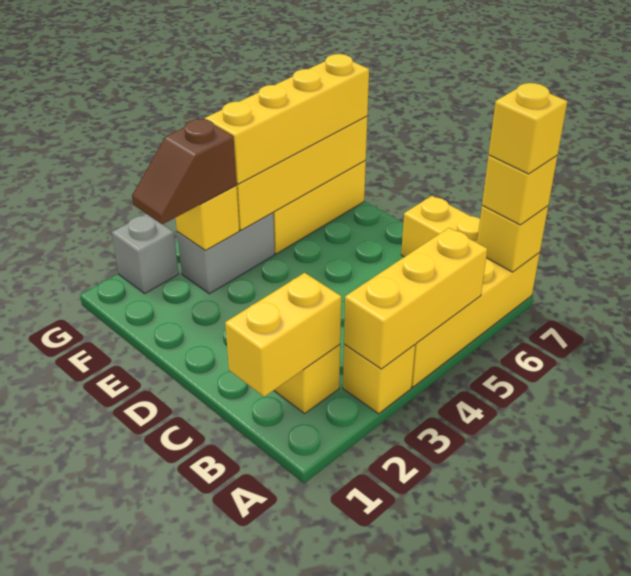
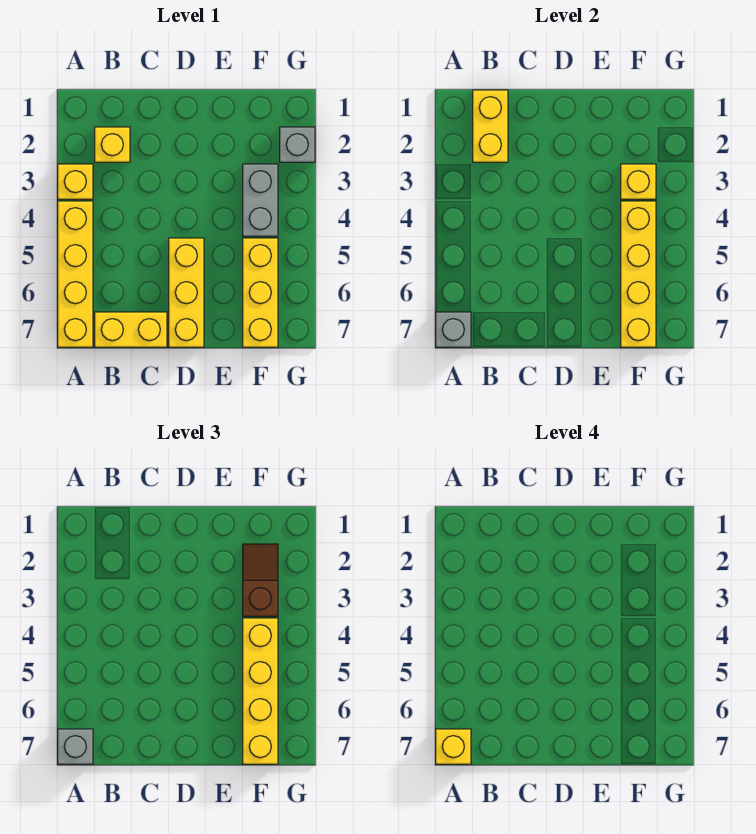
yellow 1x3 brick [344,228,487,369] -> yellow 1x3 brick moved to [169,238,204,347]
yellow 1x1 brick [477,206,548,272] -> grey 1x1 brick [436,312,471,347]
yellow 1x1 brick [482,155,557,225] -> grey 1x1 brick [58,729,93,764]

